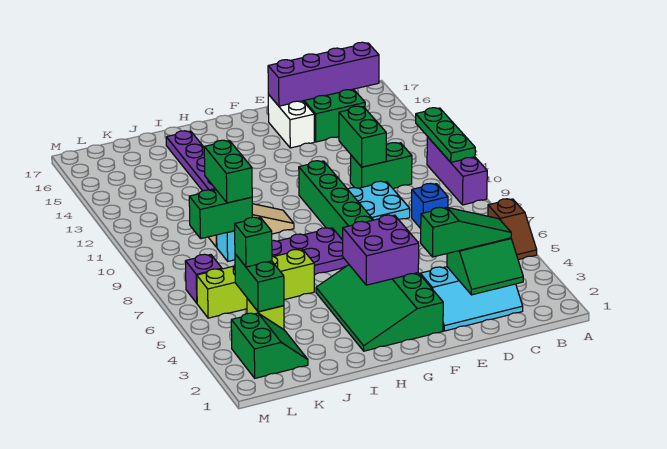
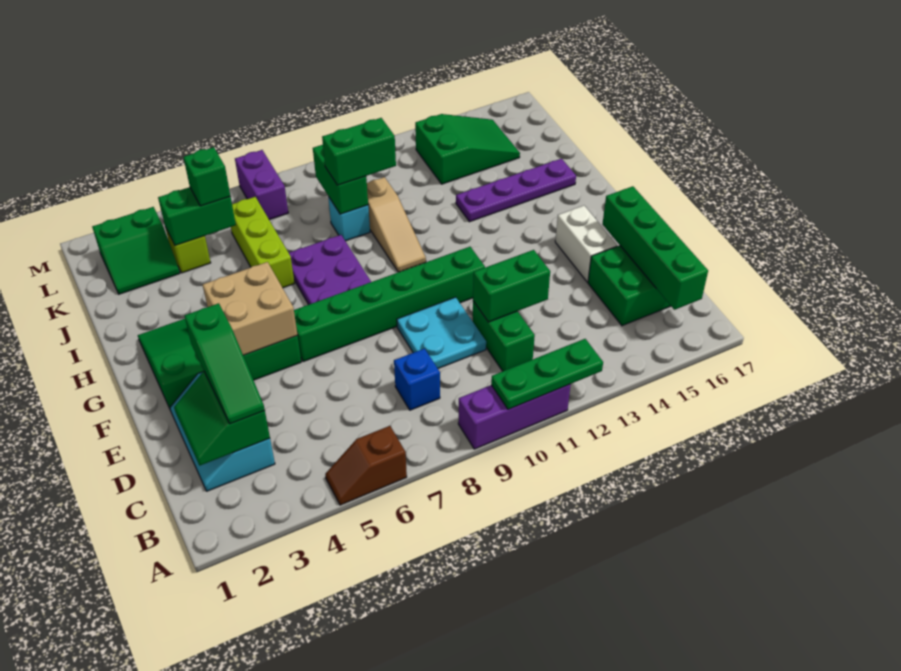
purple 1x4 brick [268,42,379,106] -> green 1x4 brick [602,186,708,310]
white 1x2 brick [268,94,314,148] -> white 1x2 brick turned to [555,206,617,282]
purple 2x2 brick [343,215,419,285] -> tan 2x2 brick [203,262,297,355]
lime 1x4 brick [197,250,314,318] -> lime 1x3 brick [231,197,295,288]
none -> green 2x3 slope [415,114,520,184]
purple 1x1 brick [185,254,222,303] -> purple 1x2 brick [235,150,288,220]

